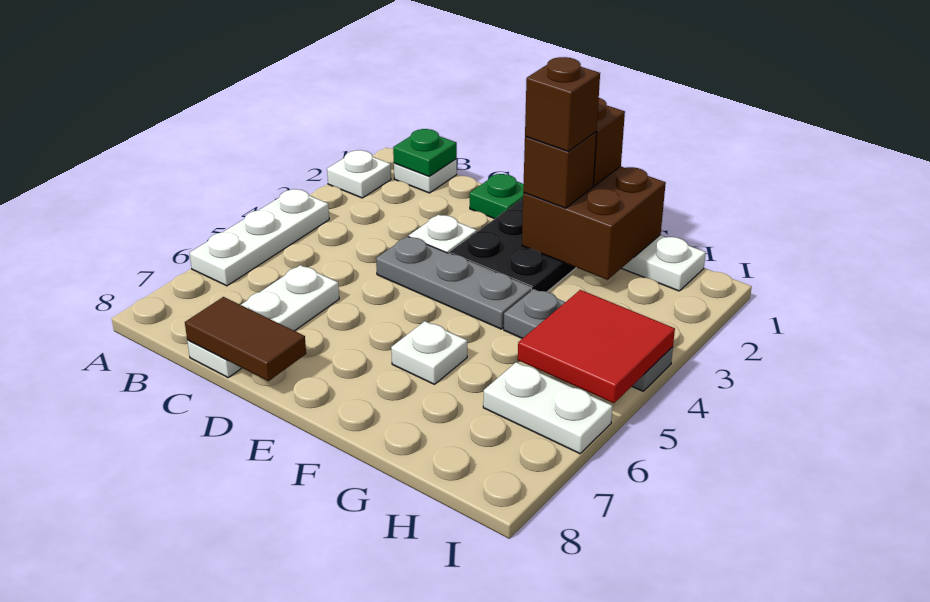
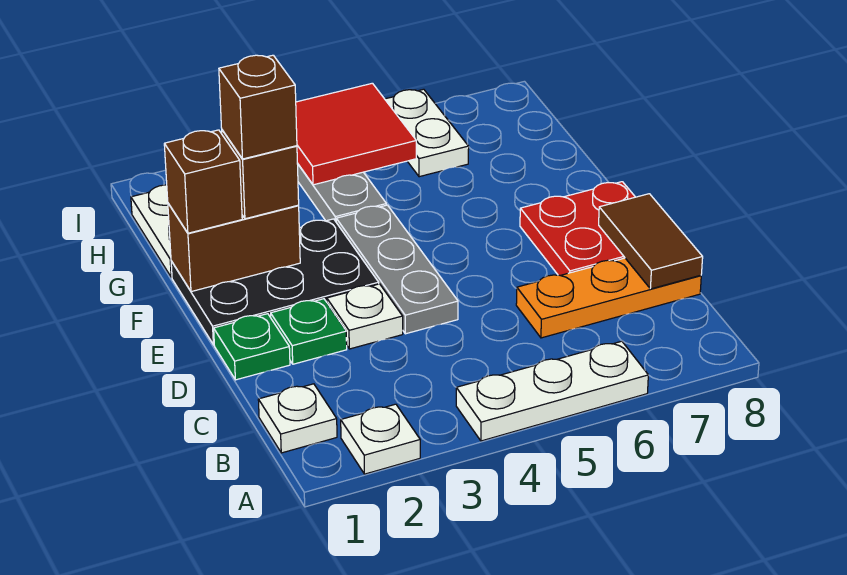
green 1x1 plate [393,129,457,176] -> green 1x1 plate moved to [271,299,347,364]
white 1x3 plate [187,265,339,377] -> orange 1x3 plate [516,258,701,338]
none -> red 2x2 plate [520,182,635,276]
brown 2x2 brick [522,166,666,280] -> brown 1x2 brick [168,203,300,292]
white 1x1 plate [391,321,467,384] -> none

